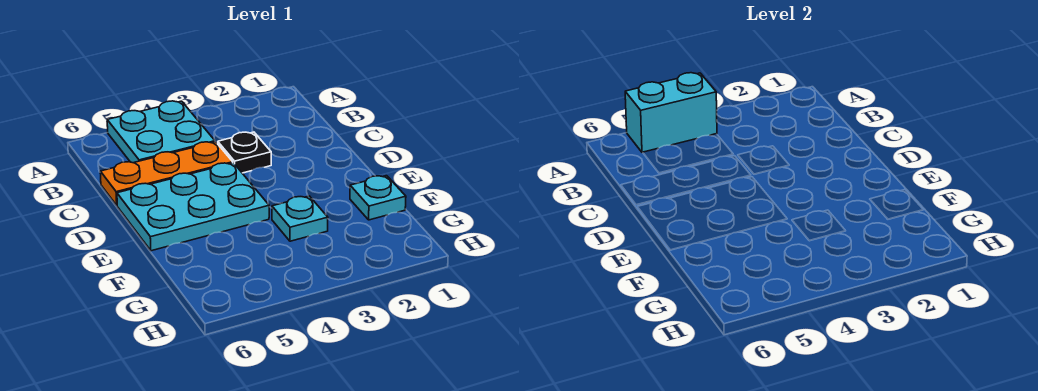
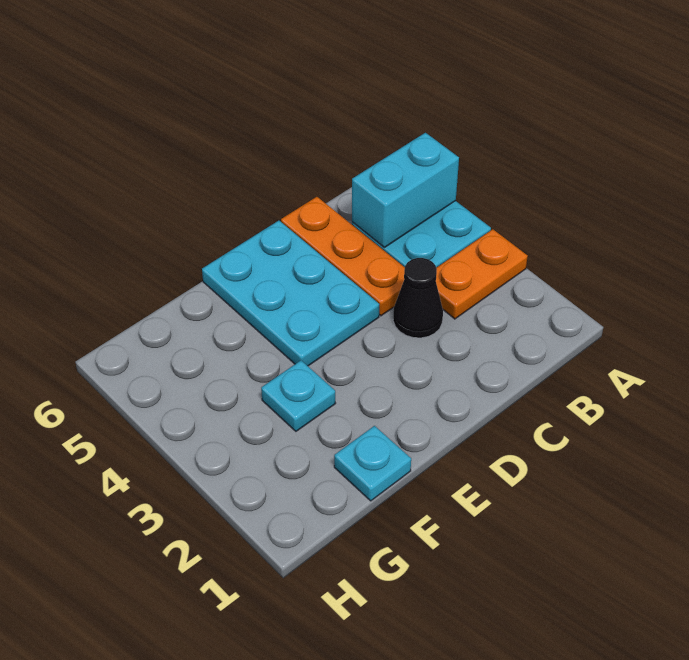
none -> orange 1x2 plate [436,229,528,319]
cyan 1x2 brick [625,73,717,153] -> cyan 1x2 brick turned to [352,133,459,248]
black 1x1 plate [218,132,271,173] -> black 1x1 cone [393,258,443,338]

